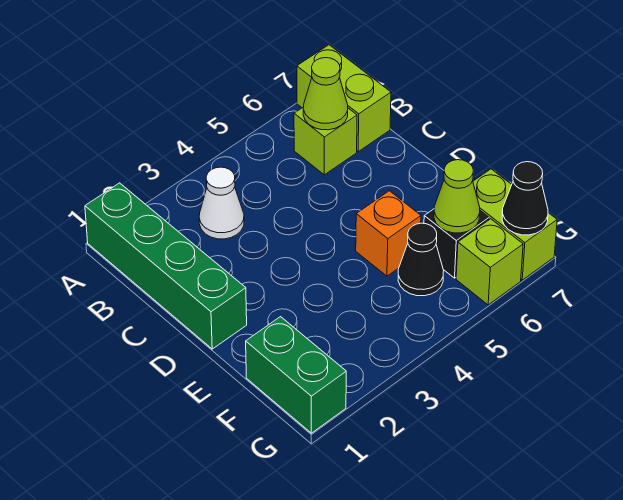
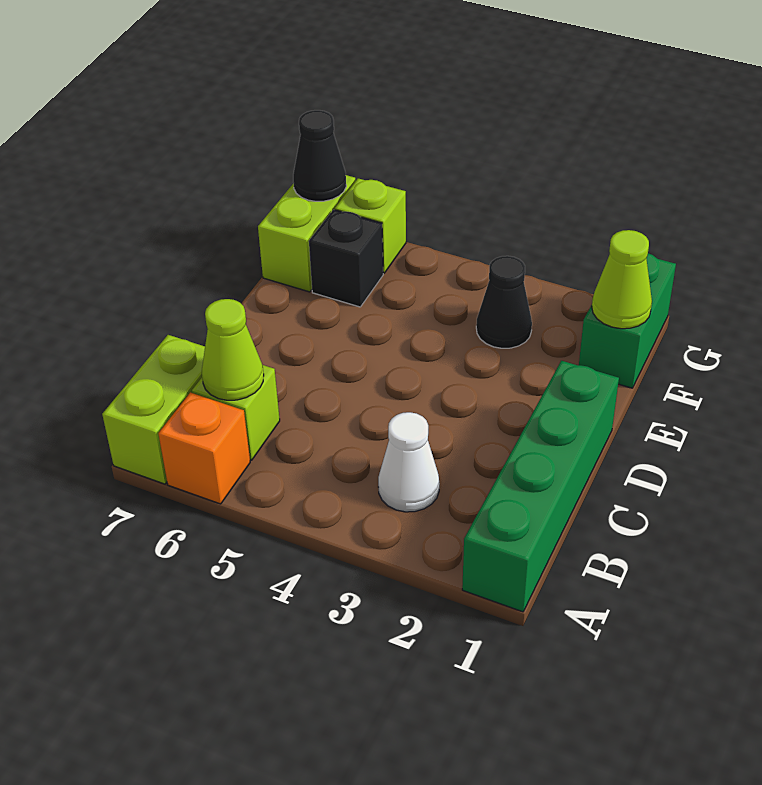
orange 1x1 brick [356,191,421,276] -> orange 1x1 brick moved to [158,392,250,504]
black 1x1 cone [398,223,444,296] -> black 1x1 cone moved to [476,256,532,348]
lime 1x1 cone [434,160,480,233] -> lime 1x1 cone moved to [592,230,652,329]

